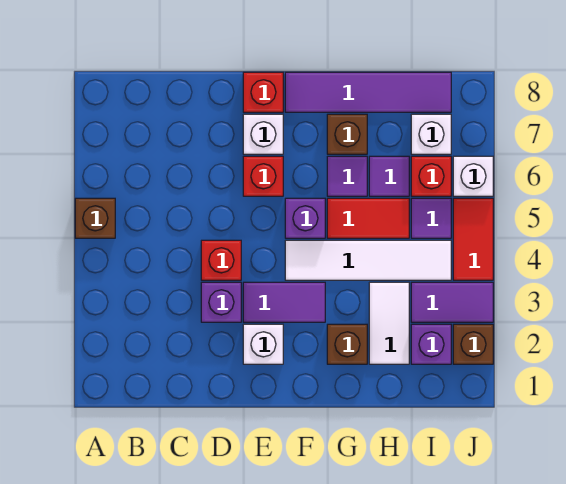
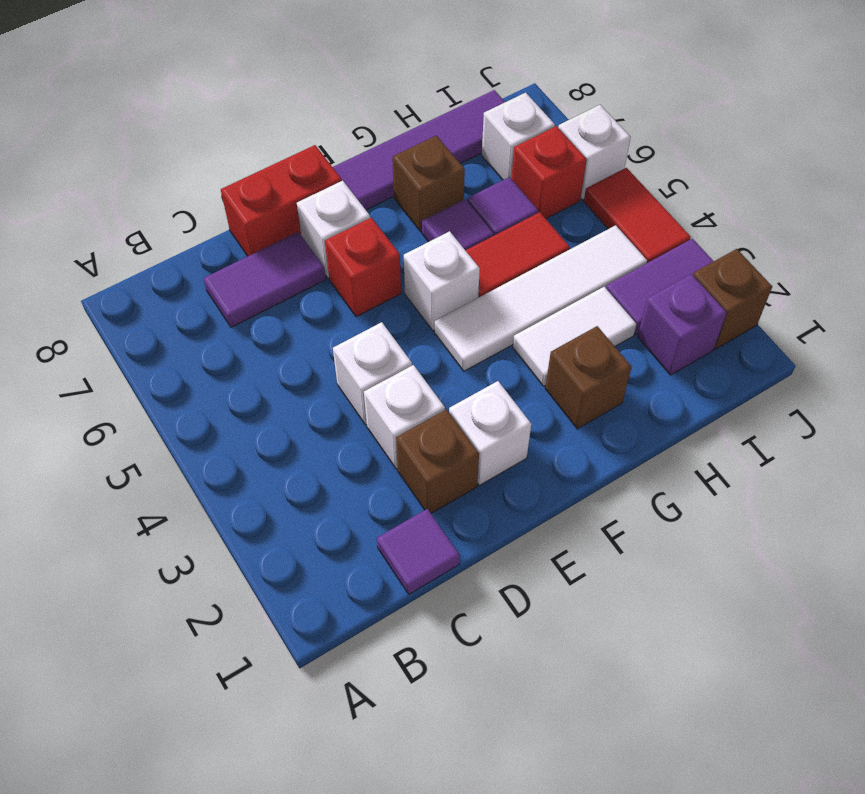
brown 1x1 brick [75,198,115,238] -> brown 1x1 brick moved to [396,409,479,513]
purple 1x1 brick [201,282,241,322] -> white 1x1 brick [364,365,445,469]
red 1x1 brick [201,240,241,280] -> white 1x1 brick [333,322,412,425]
purple 1x2 tile [243,282,325,322] -> purple 1x2 tile moved to [203,232,326,327]
red 1x1 brick [243,72,283,112] -> red 1x2 brick [221,145,342,256]
purple 1x1 brick [285,198,325,238] -> white 1x1 brick [404,231,480,331]
white 1x2 tile [369,282,409,364] -> white 1x2 tile turned to [513,287,636,386]
purple 1x1 tile [411,198,451,238] -> purple 1x1 tile moved to [377,509,460,594]

